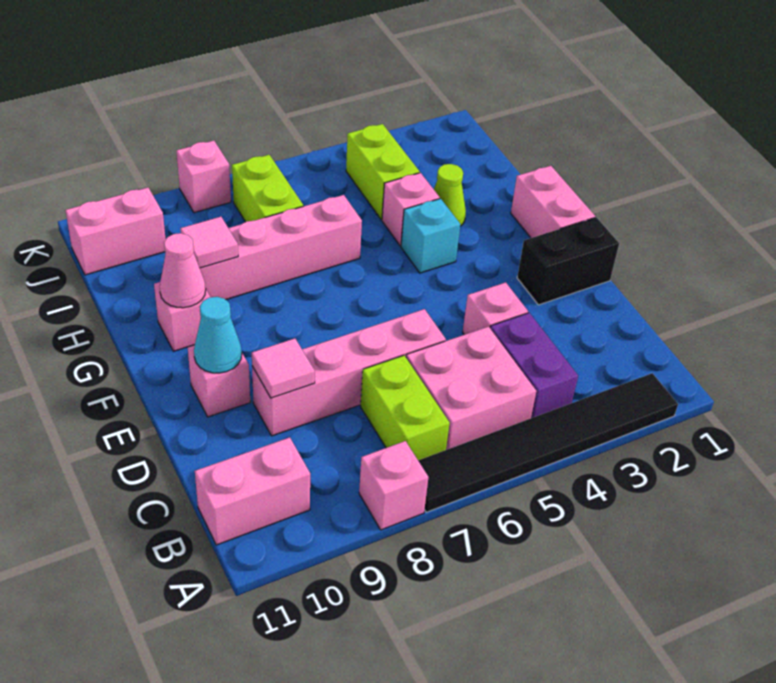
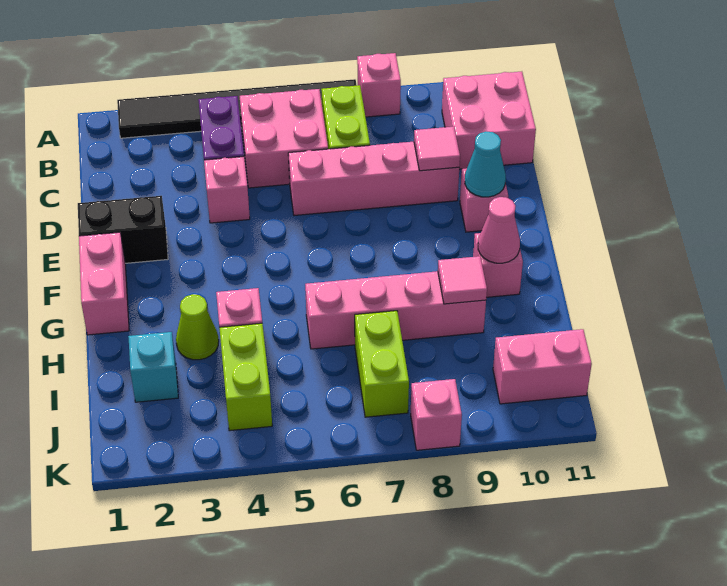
pink 1x2 brick [195,437,310,545] -> pink 2x2 brick [442,72,536,169]
cyan 1x1 brick [401,199,460,273] -> cyan 1x1 brick moved to [128,332,178,402]

